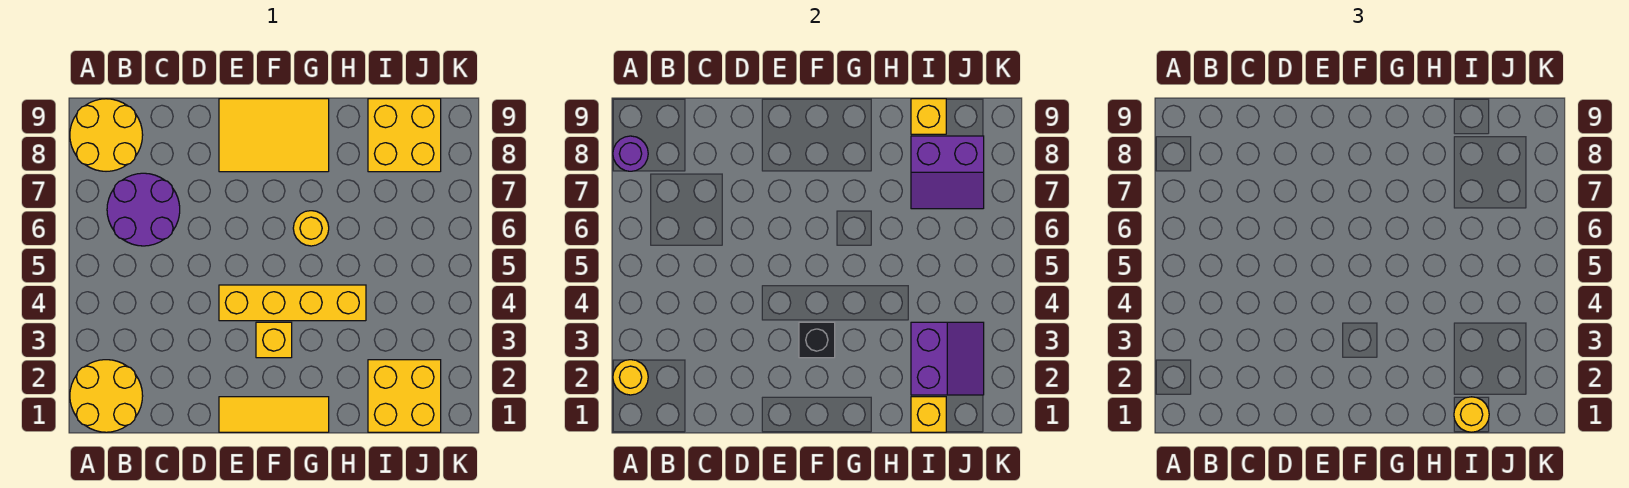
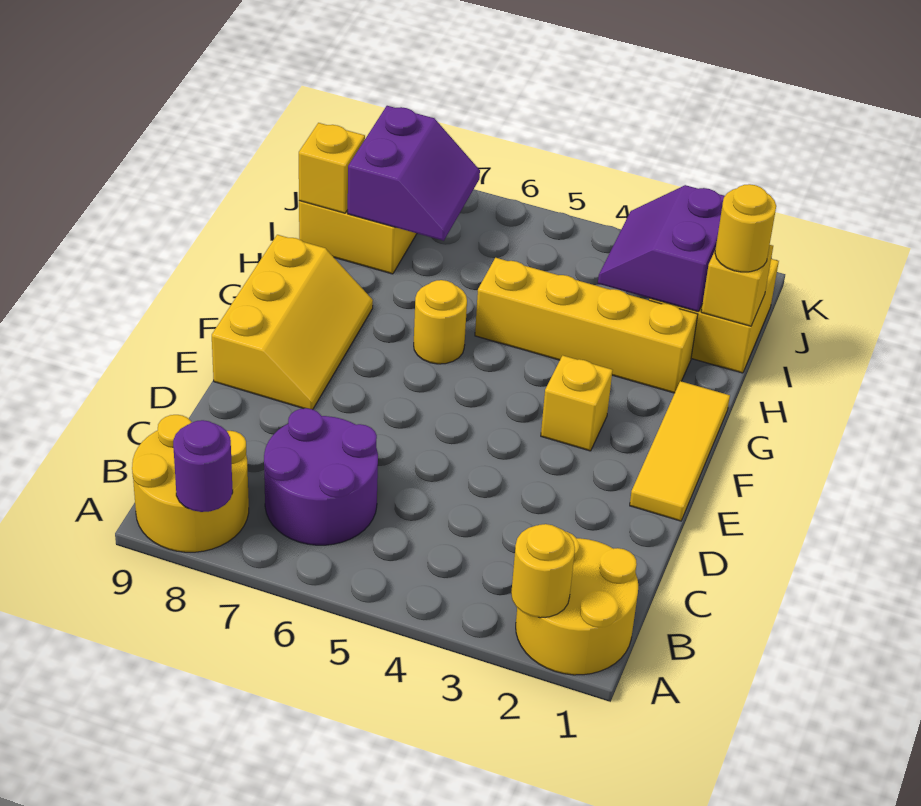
yellow 1x4 brick [219,285,366,321] -> yellow 1x4 brick turned to [475,258,698,393]
yellow 2x3 tile [219,99,329,172] -> yellow 2x3 slope [212,235,373,409]
black 1x1 brick [799,322,835,358] -> none
purple 2x2 slope [911,322,984,395] -> purple 2x2 slope turned to [598,185,725,312]

